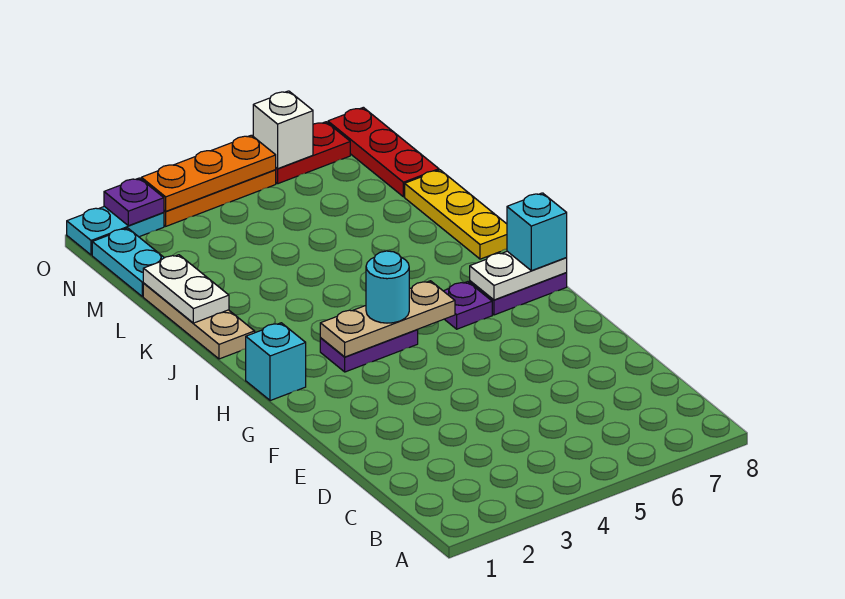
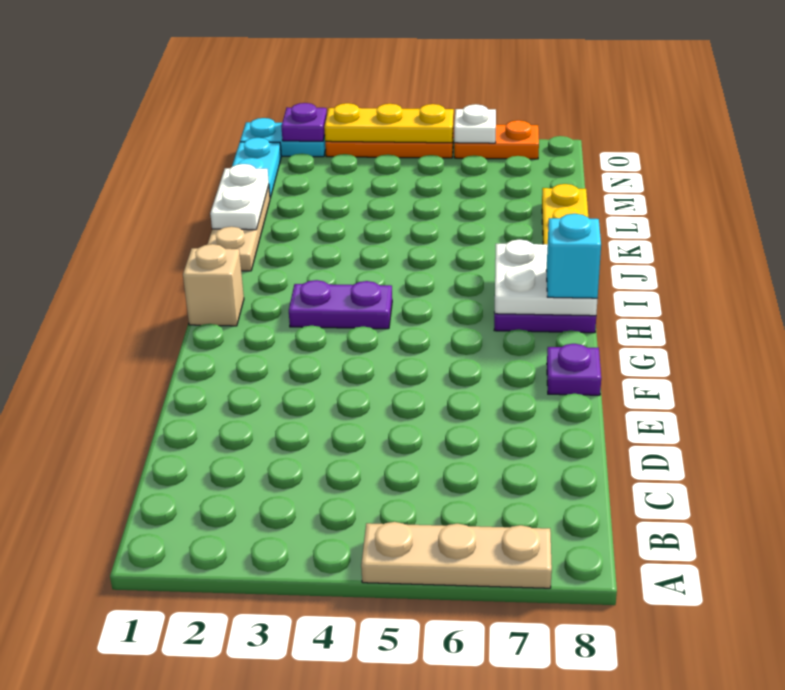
cyan 1x1 brick [246,323,306,401] -> tan 1x1 brick [183,244,244,326]
tan 1x3 plate [320,281,455,357] -> tan 1x3 plate moved to [361,522,552,588]
cyan 1x1 round brick [366,251,409,323] -> none
purple 1x1 plate [444,282,492,329] -> purple 1x1 plate moved to [547,344,601,395]
white 1x2 plate [470,251,567,300] -> white 2x2 plate [495,239,597,316]
red 1x3 plate [328,107,439,197] -> none
orange 1x3 plate [141,135,276,211] -> yellow 1x3 plate [324,103,454,143]
red 1x2 plate [276,122,350,184] -> orange 1x2 plate [454,120,539,159]
white 1x1 brick [253,91,313,168] -> white 1x1 plate [454,104,496,143]

